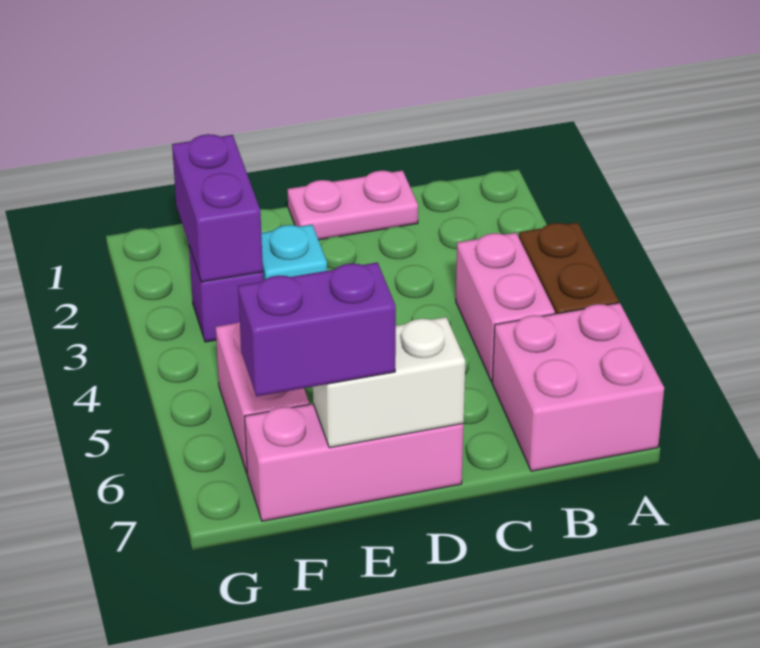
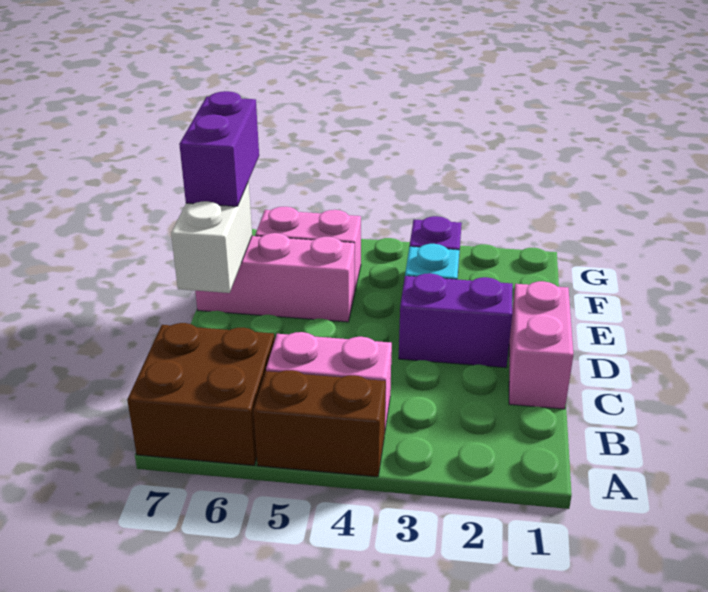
pink 2x2 brick [492,303,664,471] -> brown 2x2 brick [127,323,274,465]
pink 1x2 plate [288,171,418,240] -> pink 1x2 brick [509,281,573,409]
pink 1x3 brick [245,404,464,521] -> pink 1x3 brick turned to [195,233,355,322]
purple 1x2 brick [172,134,263,282] -> purple 1x2 brick moved to [399,273,513,367]

